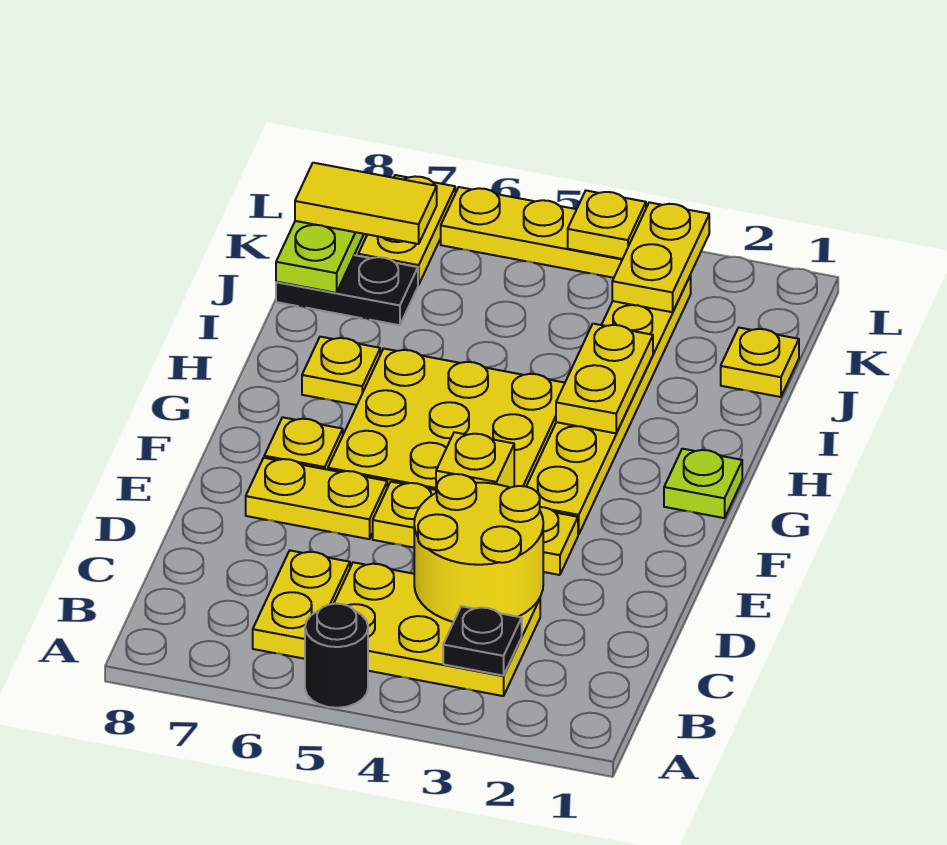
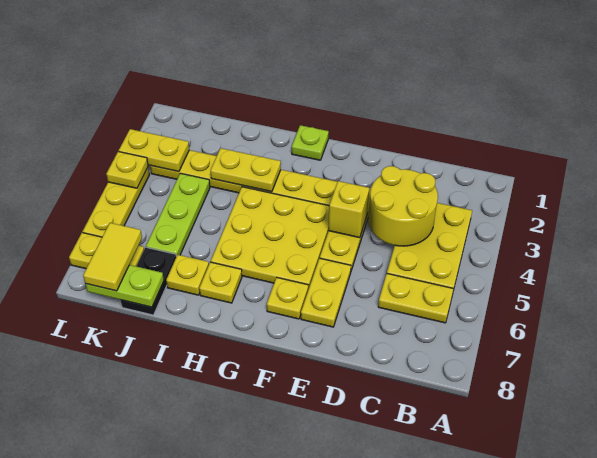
black 1x1 round brick [305,604,368,708] -> none
black 1x1 plate [443,606,522,676] -> none
yellow 1x1 plate [721,328,799,397] -> yellow 1x1 plate moved to [166,255,209,295]
none -> lime 1x3 plate [146,173,210,256]

